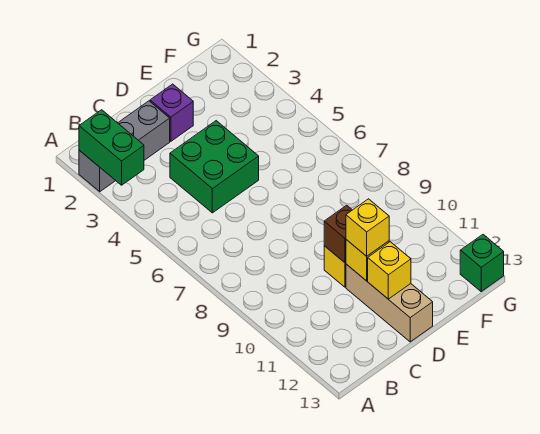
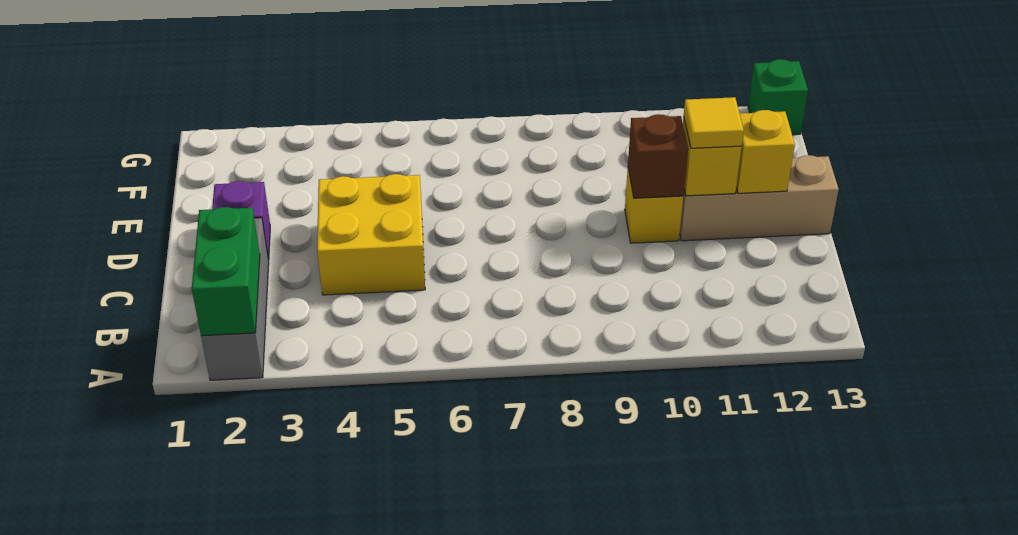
green 1x2 brick [79,110,144,185] -> green 1x2 brick turned to [192,207,260,336]
green 2x2 brick [170,121,259,213] -> yellow 2x2 brick [317,174,425,295]
yellow 1x1 brick [346,199,389,256] -> yellow 1x1 tile [684,97,744,148]

